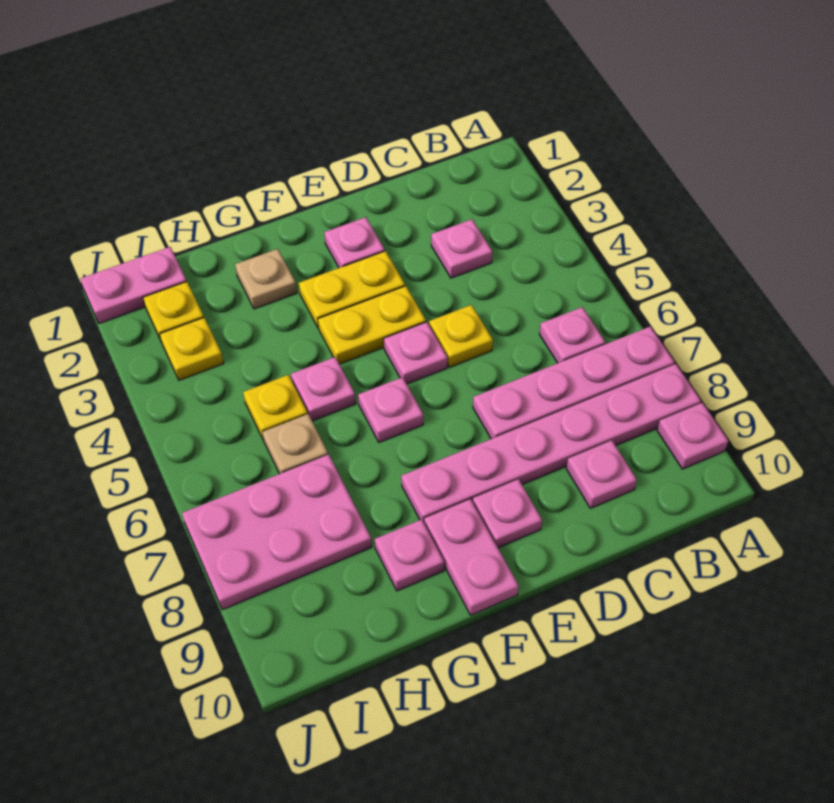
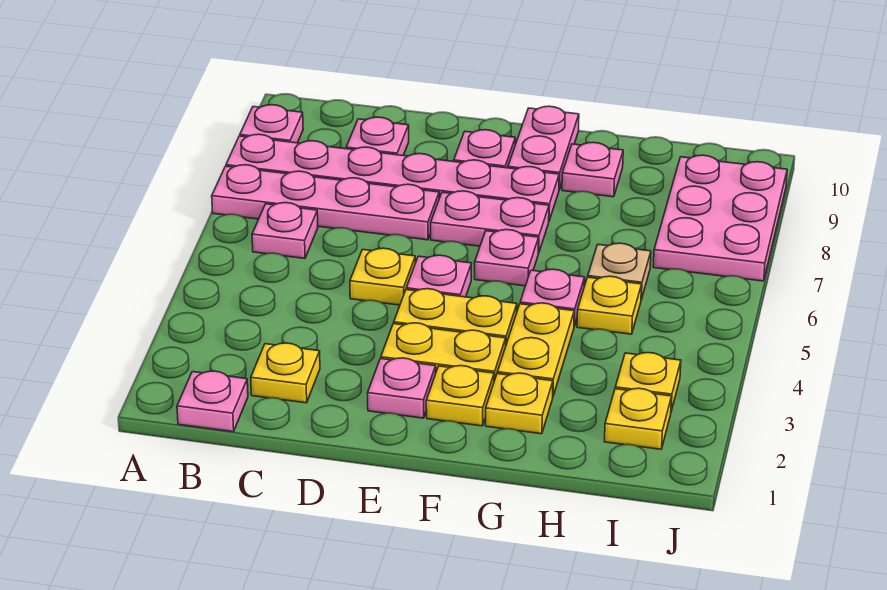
none -> yellow 1x1 plate [251,343,320,403]
pink 1x1 plate [431,219,493,278] -> pink 1x1 plate moved to [177,371,248,432]
none -> yellow 1x1 plate [426,366,494,426]
tan 1x1 plate [235,249,297,309] -> yellow 1x1 plate [486,373,553,434]
none -> yellow 1x2 plate [497,303,574,396]
pink 2x3 plate [182,454,372,610] -> pink 2x3 plate turned to [653,155,787,281]
pink 1x2 plate [81,247,187,323] -> pink 1x2 plate moved to [431,191,549,253]

